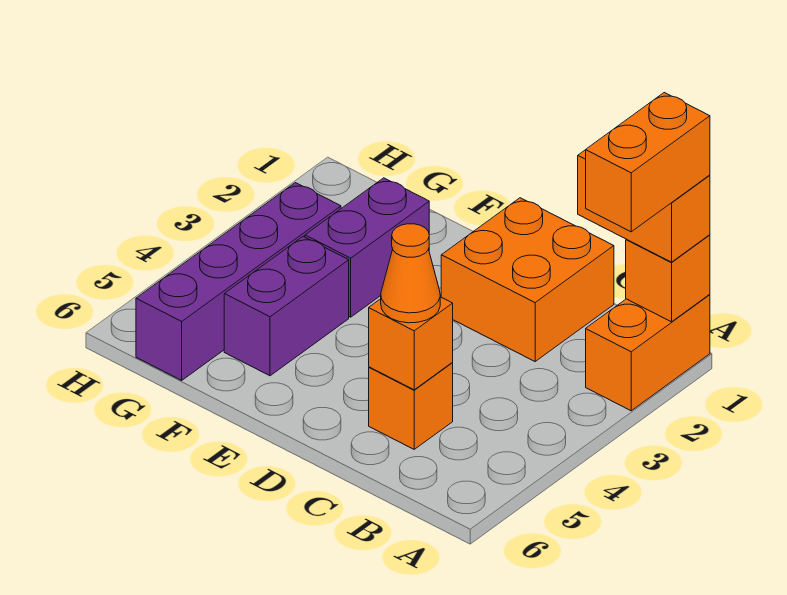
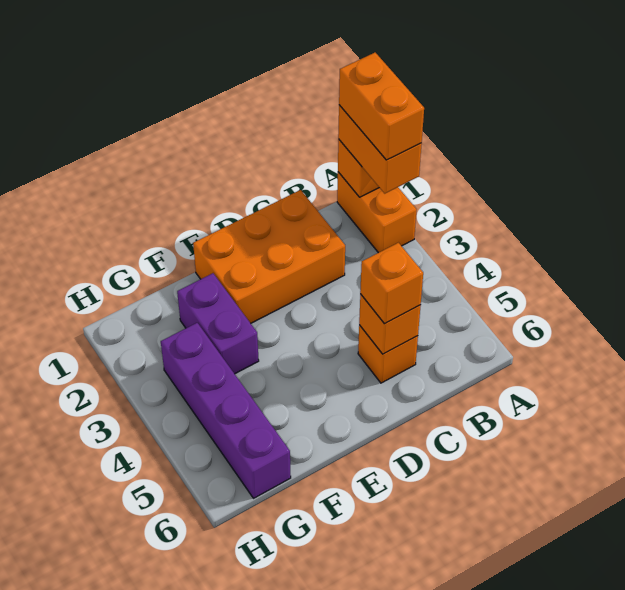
orange 1x2 brick [578,150,710,262] -> orange 1x2 brick turned to [338,105,422,193]
orange 2x2 brick [441,198,614,361] -> orange 2x3 brick [193,190,345,323]
orange 1x1 cone [381,224,440,323] -> orange 1x1 brick [360,243,423,324]
purple 1x2 brick [224,237,349,376] -> none

